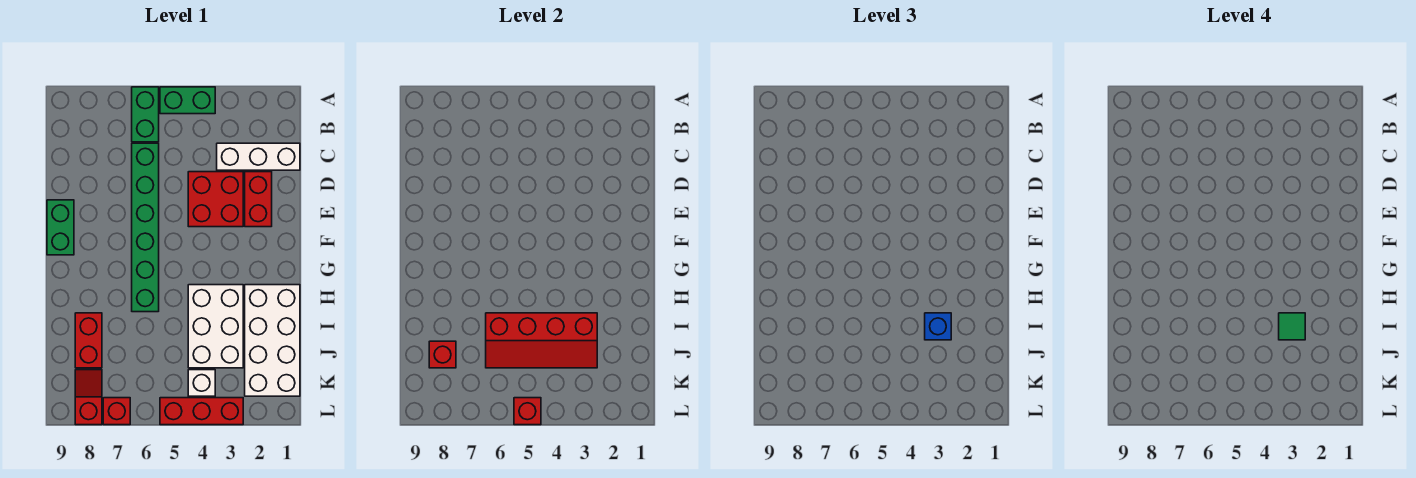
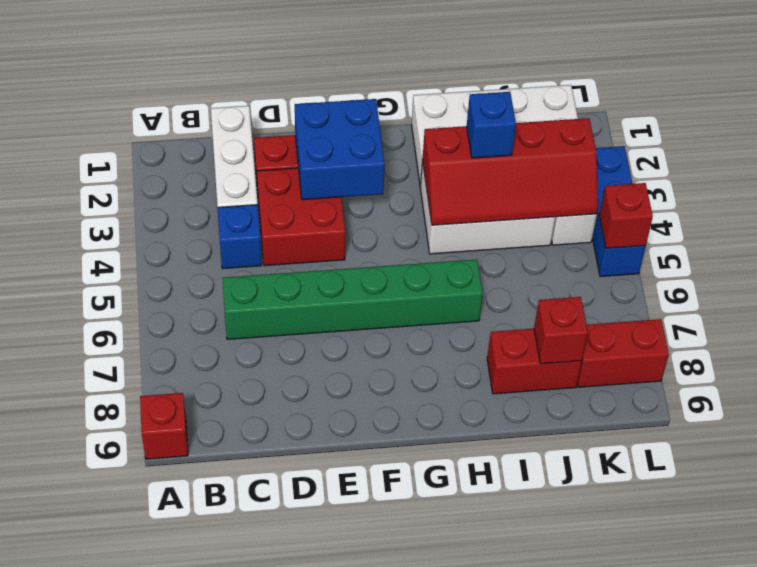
green 1x2 brick [160,87,215,114] -> none
green 1x2 brick [132,87,159,142] -> none
none -> blue 1x1 brick [218,205,262,269]
none -> blue 2x2 brick [295,99,385,200]
green 1x2 brick [47,200,74,255] -> none
red 2x4 slope [486,313,597,368] -> red 2x4 slope turned to [423,118,598,225]
green 1x1 tile [1279,313,1305,340] -> none
red 1x2 slope [75,370,102,425] -> red 1x2 brick [577,319,669,387]
red 1x3 brick [160,398,243,425] -> blue 1x3 brick [592,146,646,277]
red 1x1 brick [103,398,130,425] -> red 1x1 brick moved to [140,393,188,459]

